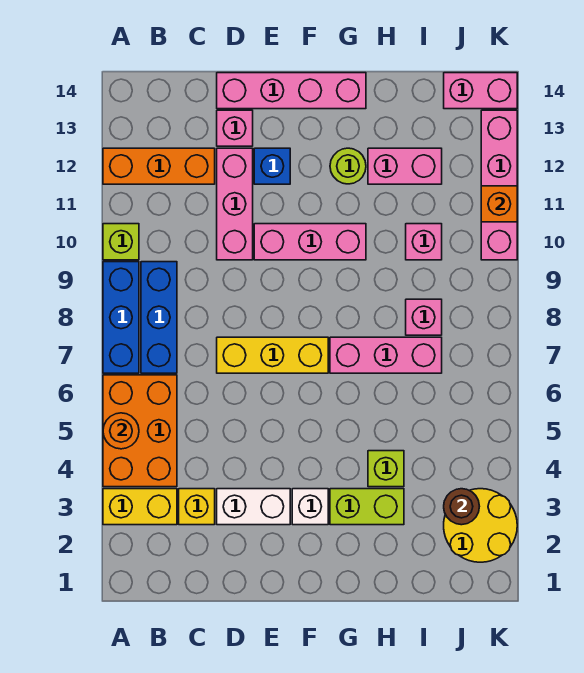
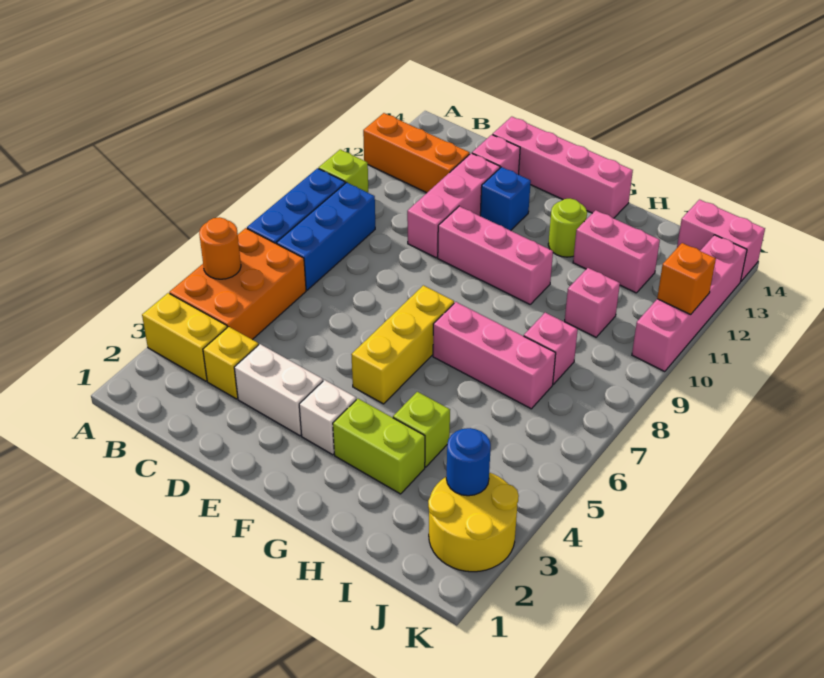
yellow 1x3 brick [217,337,328,373] -> yellow 1x3 brick turned to [351,285,454,404]
brown 1x1 round brick [444,489,479,525] -> blue 1x1 round brick [446,428,491,496]

